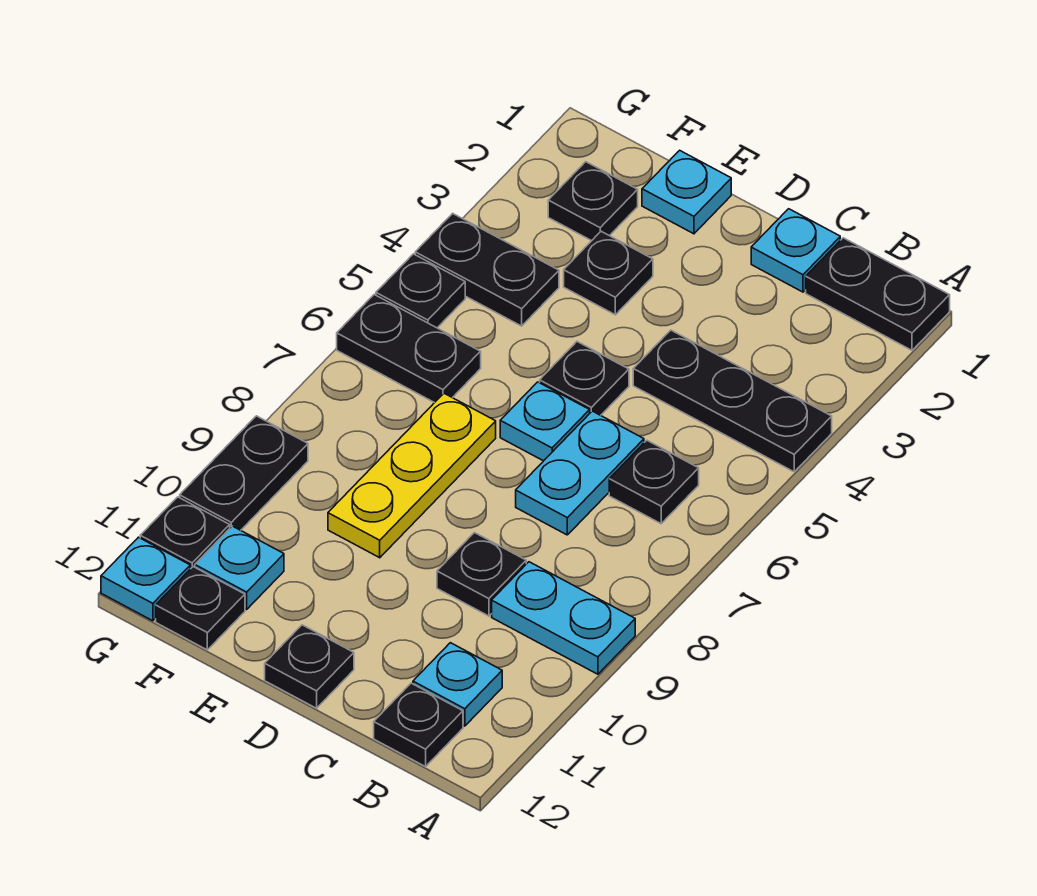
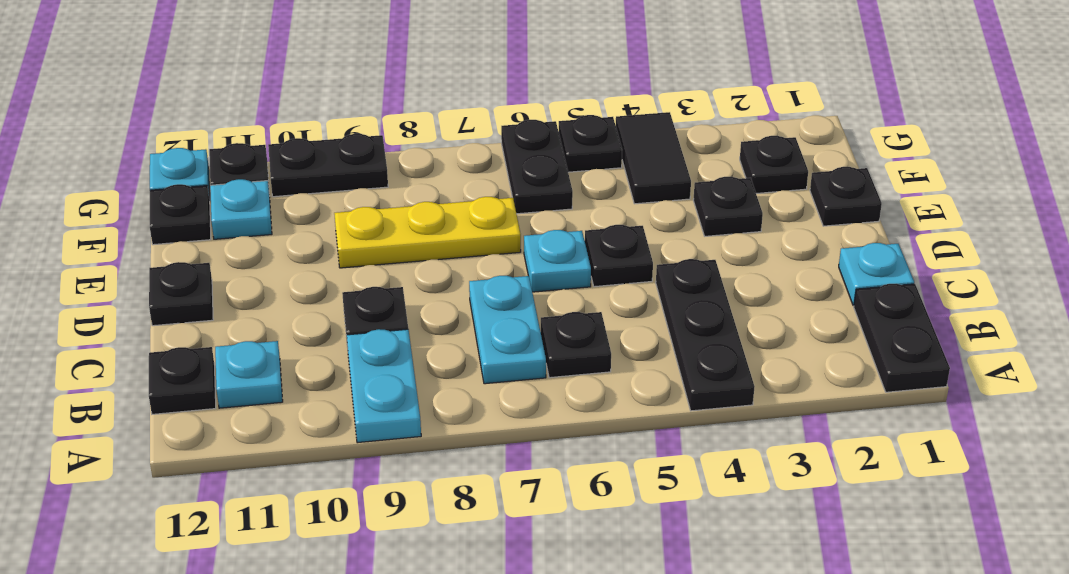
cyan 1x2 plate [516,411,644,535] -> cyan 1x2 plate turned to [469,276,546,384]
cyan 1x1 plate [642,150,731,234] -> black 1x1 plate [810,167,882,226]
black 1x2 plate [415,213,559,326] -> black 1x2 tile [616,112,691,204]

